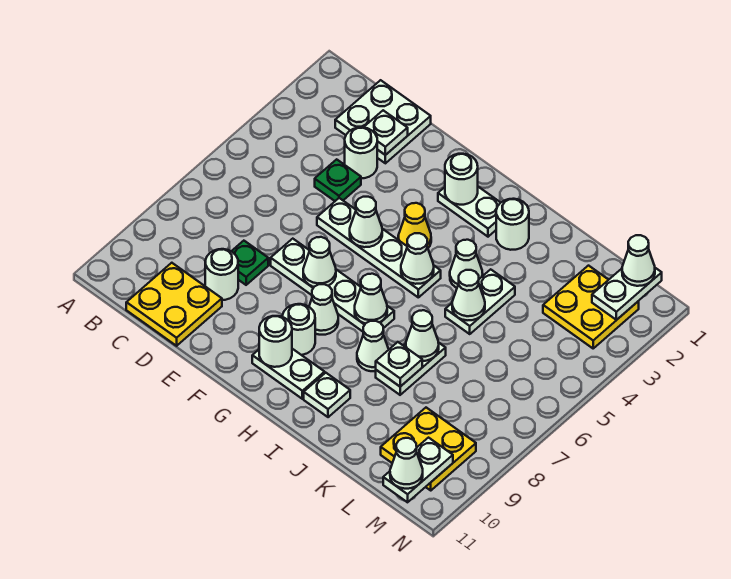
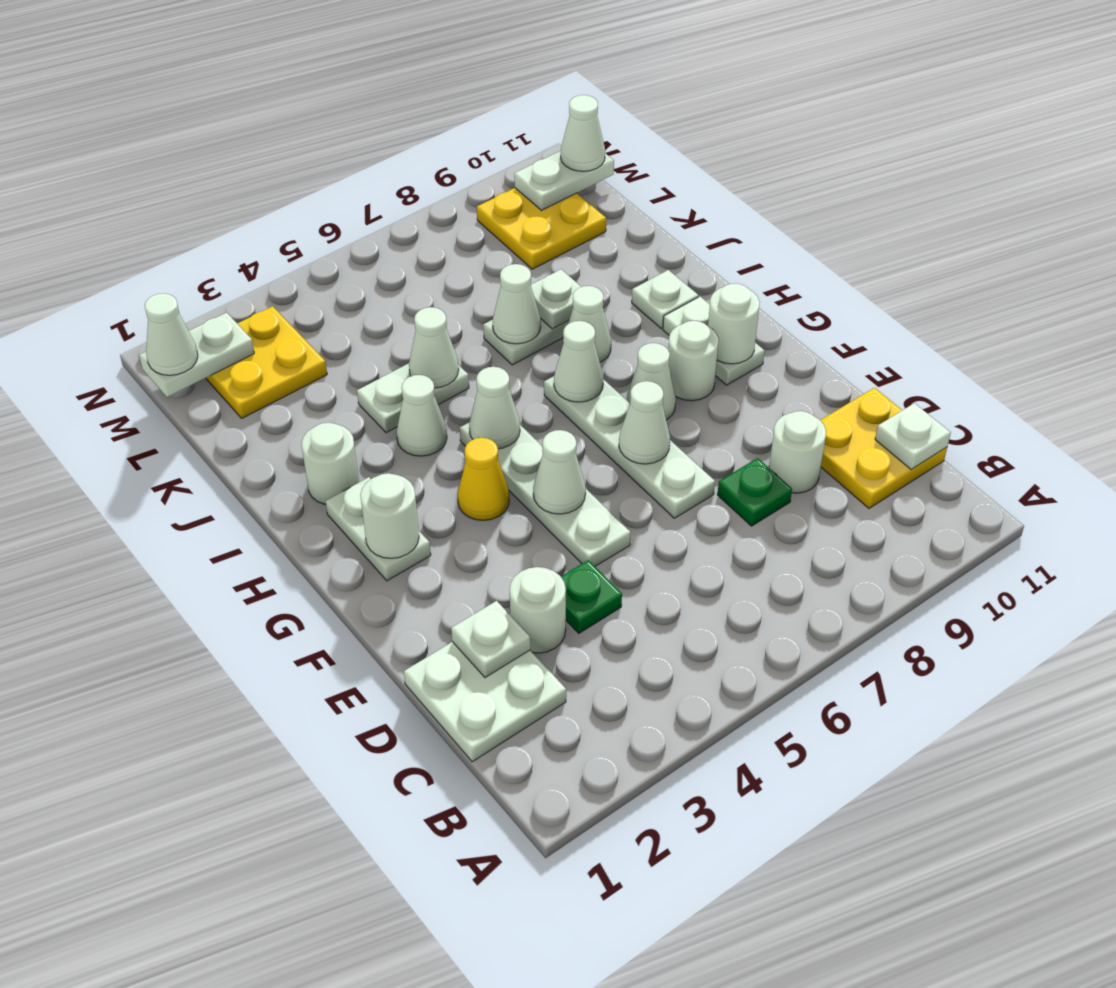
none -> white 1x1 plate [875,403,951,470]

